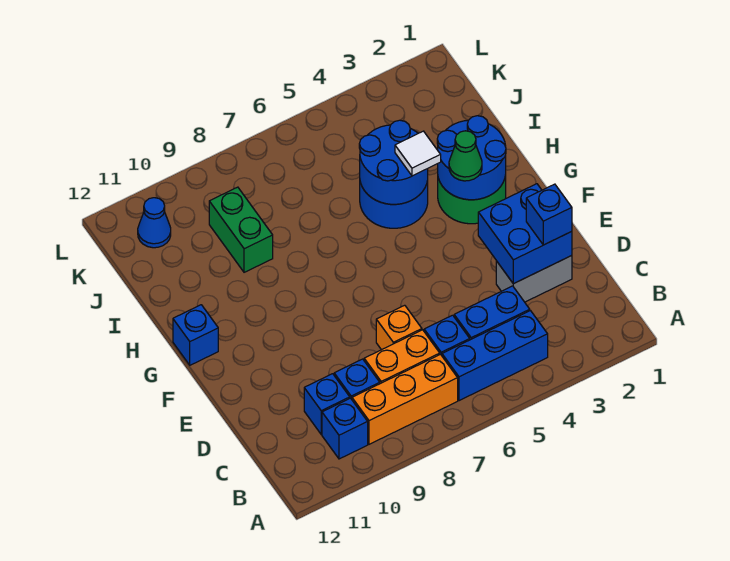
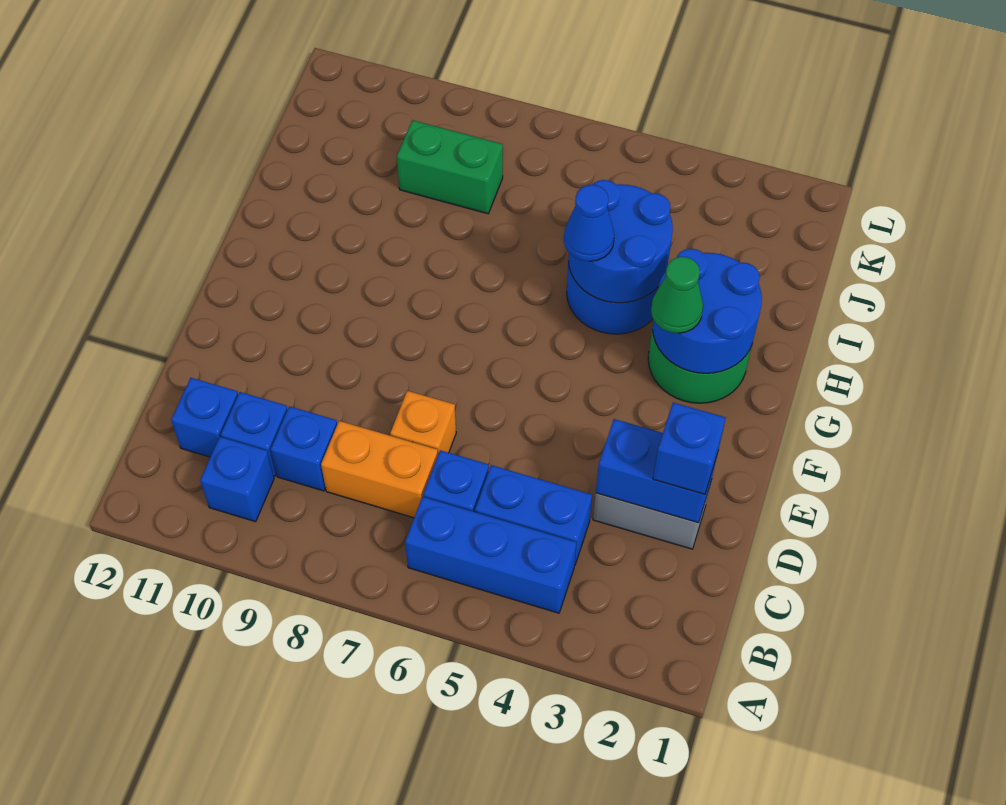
orange 1x3 brick [352,354,458,444] -> none
blue 2x2 brick [478,184,572,284] -> blue 1x2 brick [596,419,718,523]
blue 1x1 brick [173,305,218,365] -> blue 1x1 brick moved to [171,378,238,457]
white 1x1 tile [395,131,441,176] -> none
green 1x2 brick [209,187,273,272] -> green 1x2 brick turned to [397,120,503,214]
blue 1x1 cone [138,198,171,248] -> blue 1x1 cone moved to [564,185,615,261]

